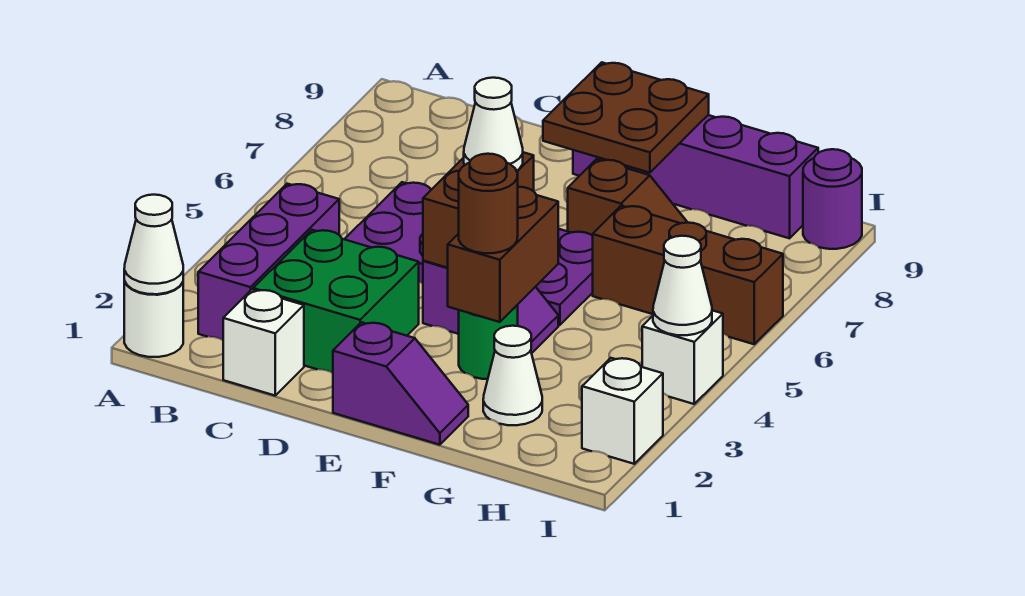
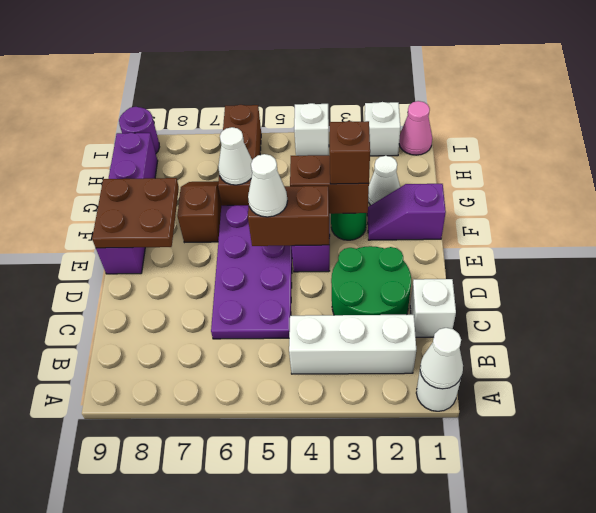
purple 1x3 brick [198,184,339,340] -> white 1x3 brick [289,315,416,374]
green 2x2 brick [253,230,419,373] -> green 2x2 round brick [331,246,411,315]
purple 1x2 slope [333,322,468,445] -> purple 1x2 slope turned to [367,184,446,240]
brown 1x1 round brick [459,154,518,253] -> brown 1x1 brick [330,121,370,184]
none -> pink 1x1 cone [399,101,432,155]
white 1x1 cone [653,236,712,335] -> white 1x1 cone moved to [218,127,252,185]

